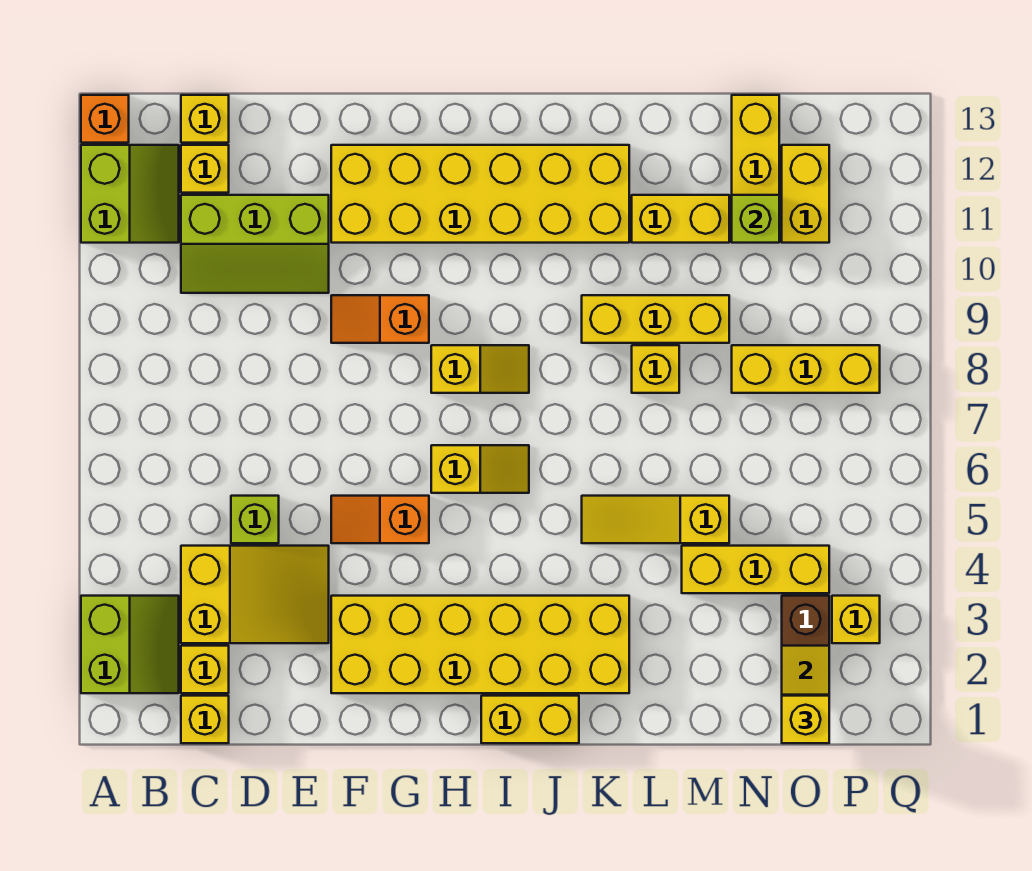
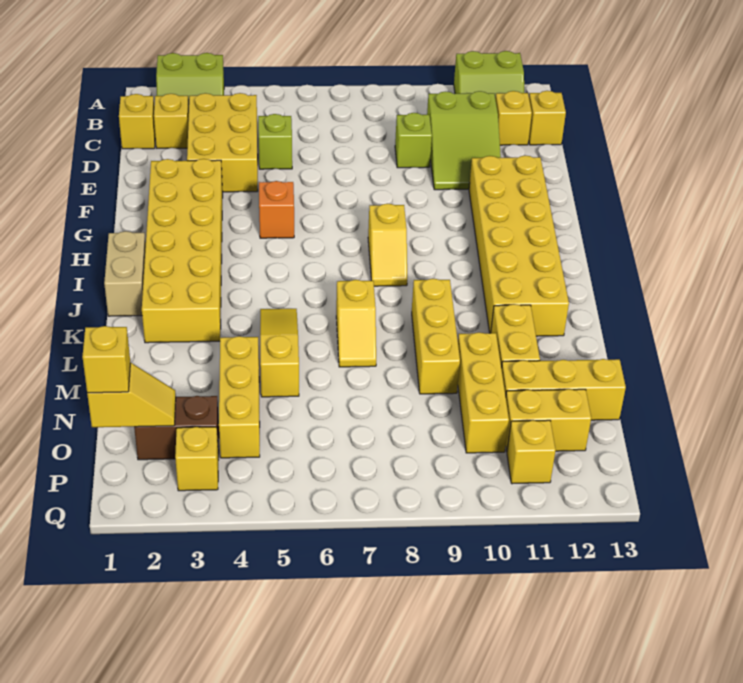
orange 1x1 brick [81,95,129,143] -> none
yellow 2x3 slope [181,546,329,643] -> yellow 2x3 brick [187,93,258,192]
lime 2x3 slope [181,195,329,293] -> lime 2x3 slope turned to [427,91,501,190]
orange 1x2 slope [331,295,429,343] -> none
yellow 1x2 slope [431,445,529,493] -> yellow 1x2 slope moved to [336,280,376,367]
yellow 1x2 brick [481,696,579,743] -> tan 1x2 brick [104,231,146,316]
yellow 1x1 brick [632,345,679,393] -> yellow 1x1 brick moved to [507,420,556,484]
yellow 1x3 brick [732,345,880,393] -> yellow 1x3 brick moved to [458,332,509,453]
lime 1x1 brick [732,195,779,243] -> lime 1x1 brick moved to [395,113,432,168]

